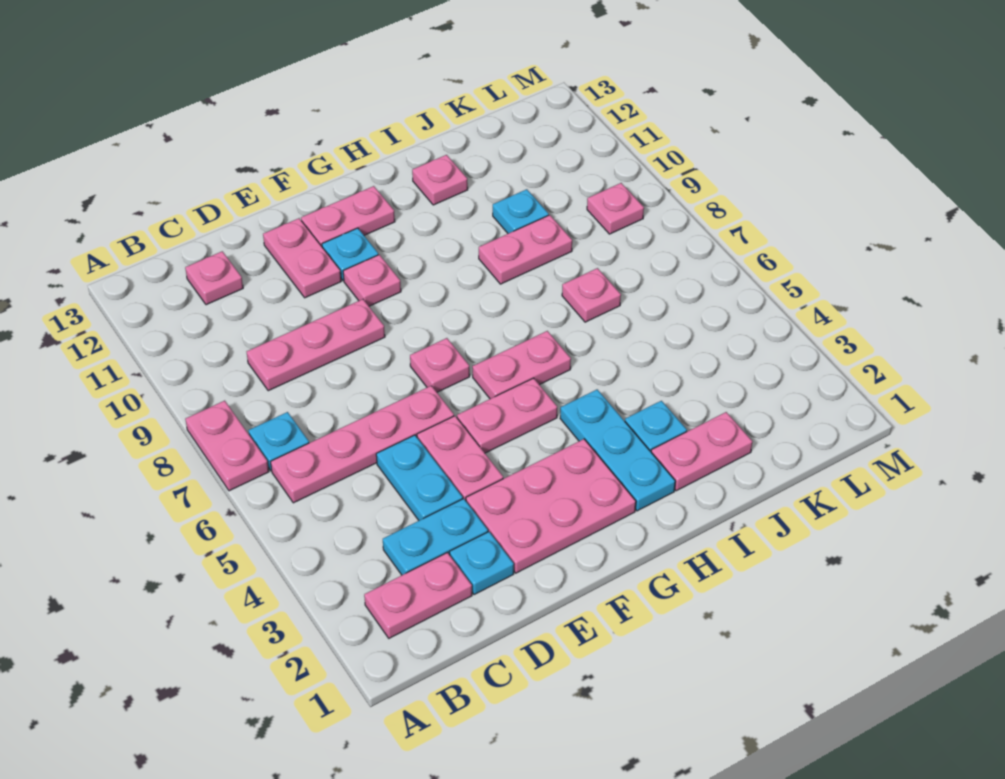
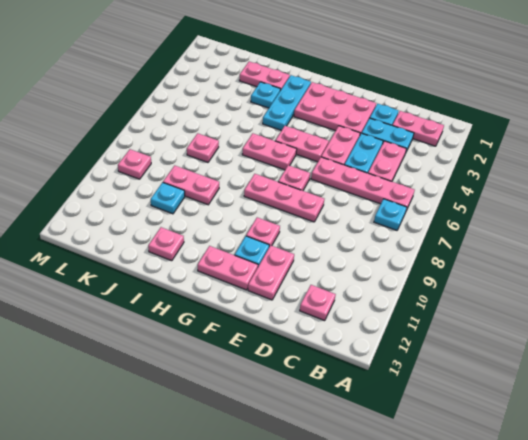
pink 1x2 plate [185,401,269,491] -> pink 1x2 plate moved to [368,141,406,181]
pink 1x3 plate [247,299,385,391] -> pink 1x3 plate moved to [244,174,324,222]

